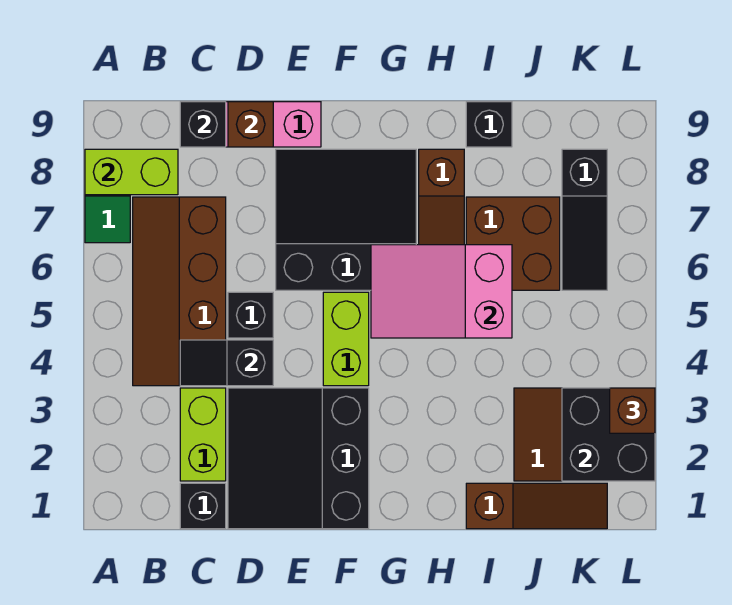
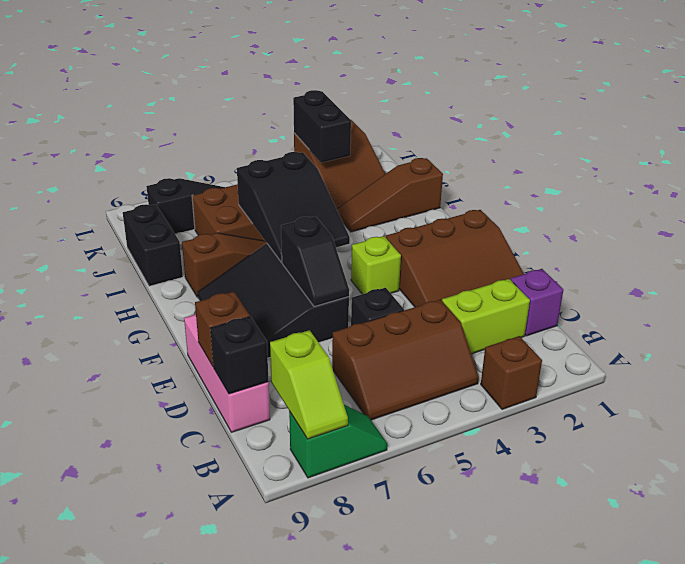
lime 1x2 brick [85,149,178,195] -> lime 1x2 slope [270,330,348,439]
brown 2x4 slope [133,197,226,386] -> brown 2x3 slope [332,300,479,420]
black 1x1 brick [180,483,226,529] -> purple 1x1 brick [510,269,564,336]
black 1x2 slope [180,340,273,386] -> black 1x2 slope moved to [281,216,349,307]
black 3x3 slope [228,388,369,529] -> brown 3x3 slope [386,210,524,307]
lime 1x2 brick [323,292,369,386] -> lime 1x1 brick [351,236,401,294]
pink 2x3 slope [371,245,512,338] -> black 2x3 slope [237,152,350,262]
brown 1x3 slope [466,483,607,529] -> brown 1x3 slope turned to [337,158,443,232]
black 1x1 brick [466,102,512,147] -> black 1x2 brick [123,204,183,286]
black 2x2 brick [562,388,655,481] -> black 1x2 brick [293,90,351,163]
brown 1x1 brick [610,388,655,433] -> brown 1x1 brick moved to [481,336,542,409]

